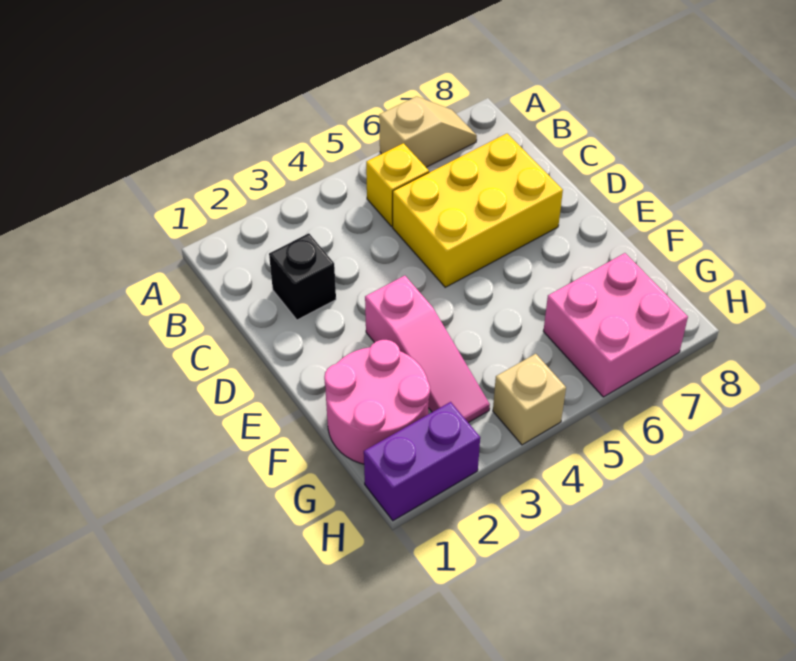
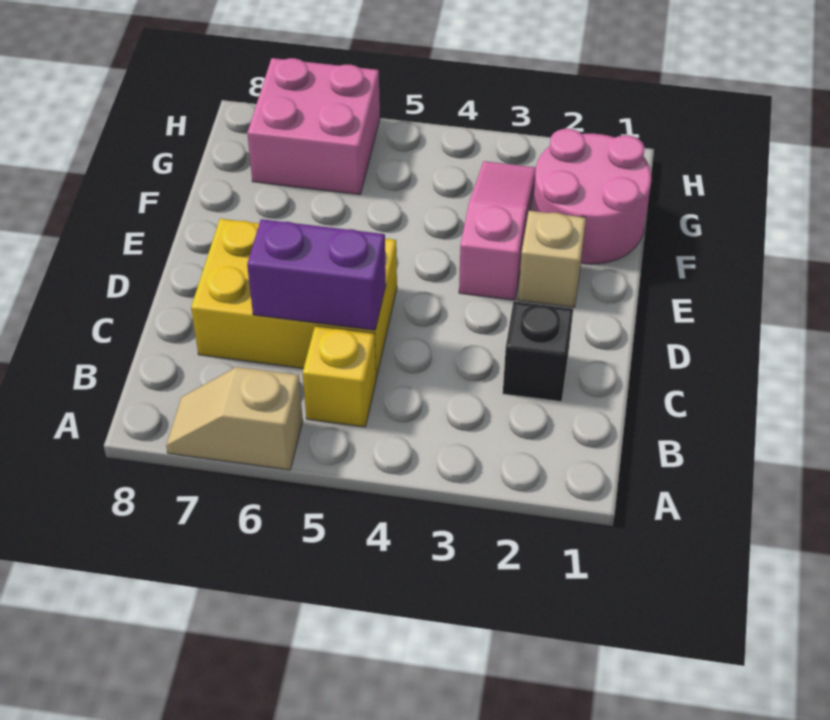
purple 1x2 brick [364,402,480,521] -> purple 1x2 brick moved to [247,219,386,330]
tan 1x1 brick [493,354,566,445] -> tan 1x1 brick moved to [518,211,586,308]

